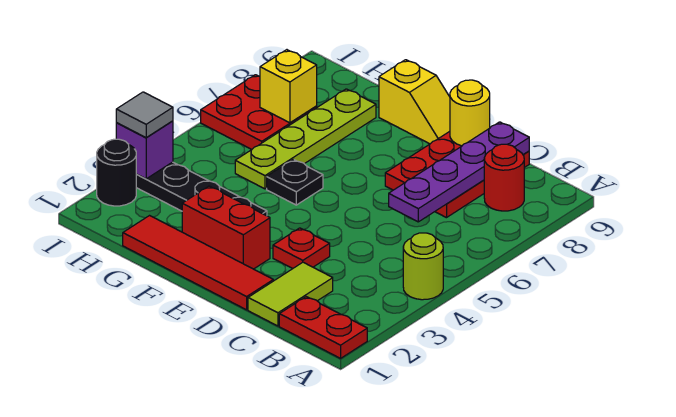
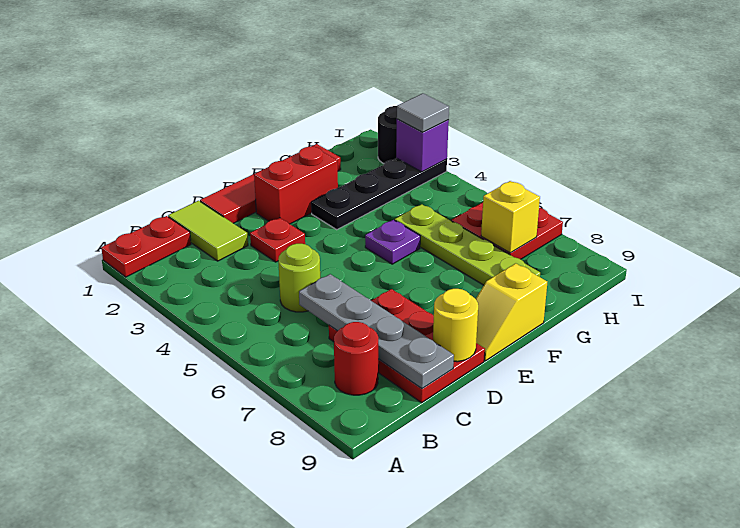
lime 1x1 round brick [403,233,443,300] -> lime 1x1 round brick moved to [278,244,320,312]
purple 1x4 plate [389,122,529,222] -> grey 1x4 plate [299,274,454,389]
black 1x1 plate [267,159,323,205] -> purple 1x1 plate [365,220,420,264]

